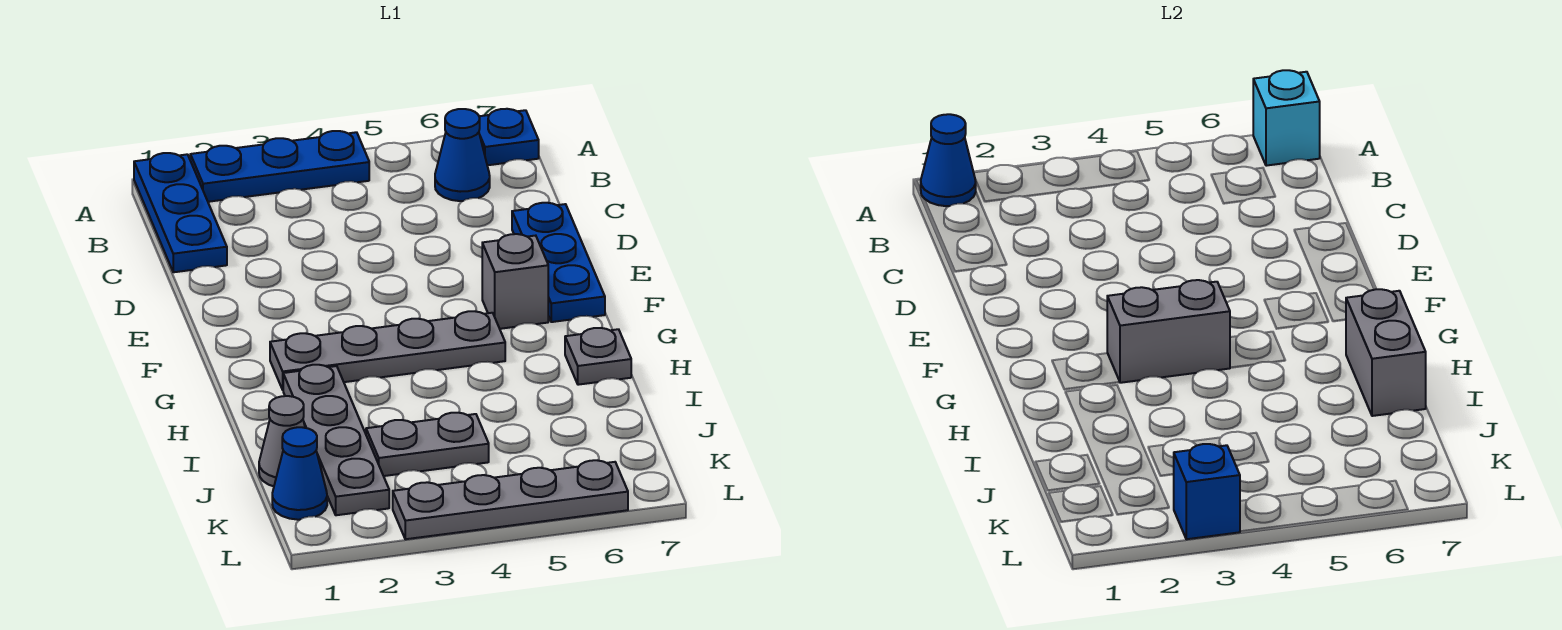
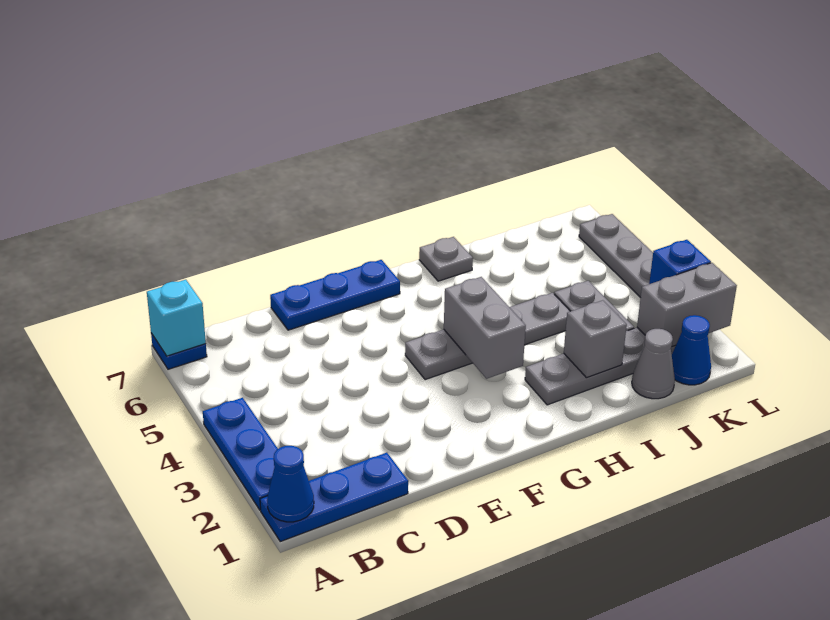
blue 1x1 cone [435,109,490,201] -> none
grey 1x1 brick [482,234,548,329] -> grey 1x1 brick moved to [564,300,627,378]
grey 1x4 plate [270,311,505,390] -> grey 1x4 plate turned to [405,293,570,380]
grey 1x2 brick [1346,289,1426,416] -> grey 1x2 brick moved to [637,263,737,346]

